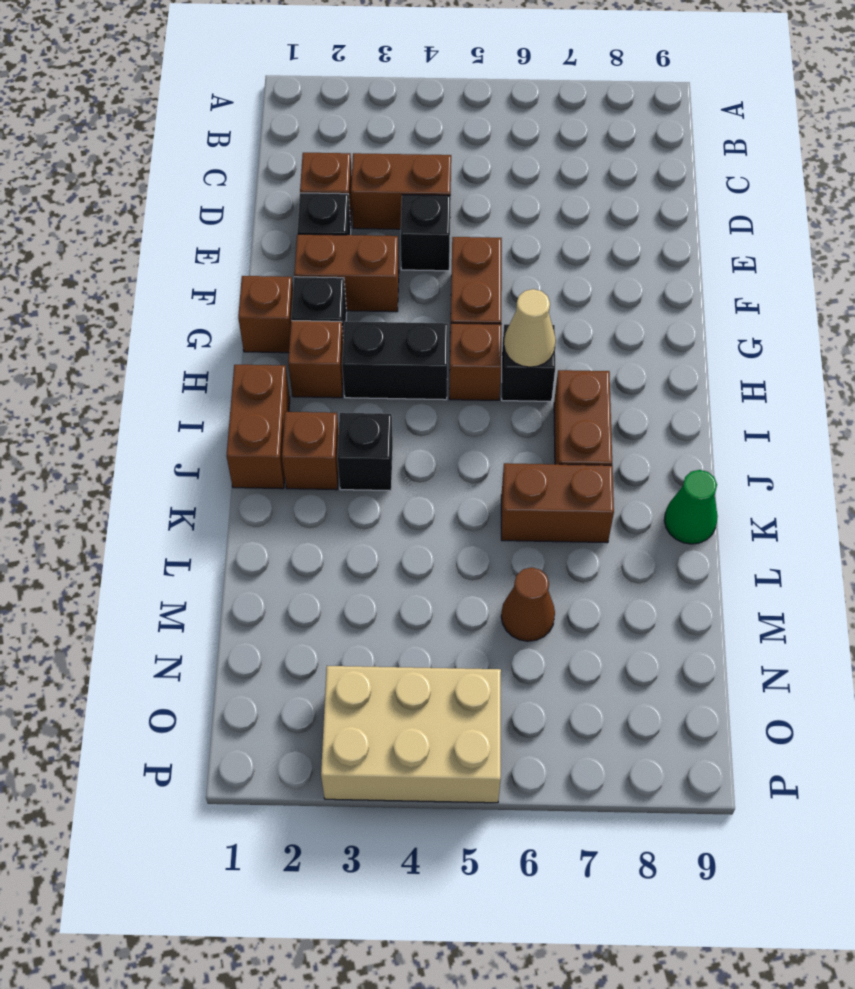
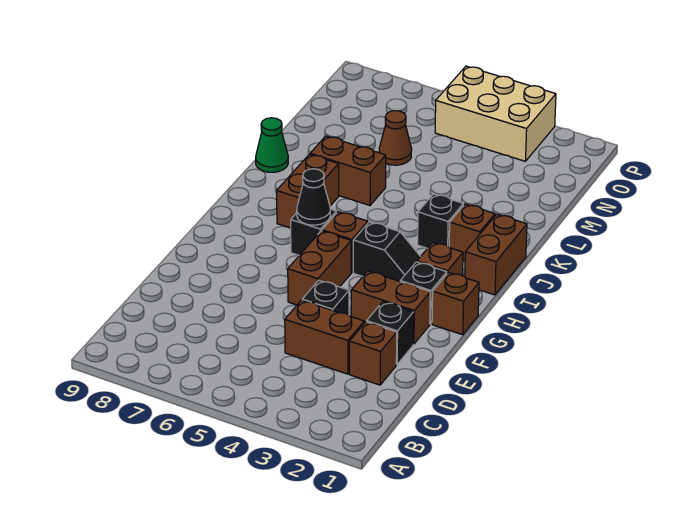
black 1x2 brick [342,321,448,400] -> black 1x2 slope [353,222,420,281]
tan 1x1 cone [504,289,556,367] -> black 1x1 cone [297,169,330,225]

